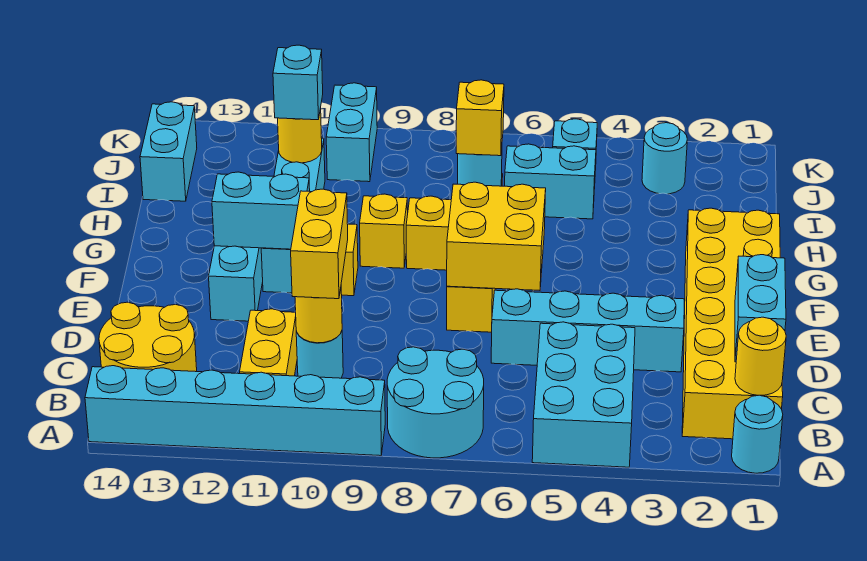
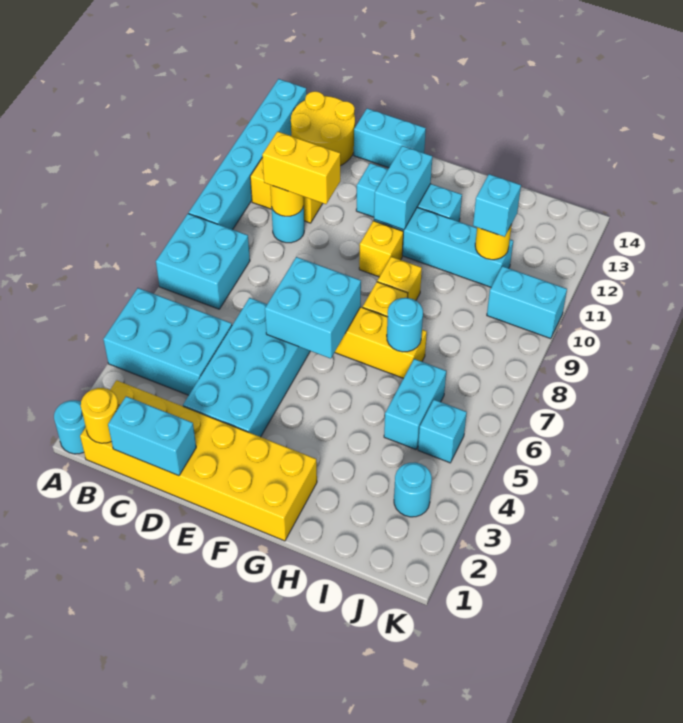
cyan 2x2 round brick [387,347,484,458] -> cyan 2x2 brick [156,214,250,309]
cyan 1x4 brick [491,289,684,372] -> cyan 2x4 brick [183,298,310,437]
yellow 2x2 brick [447,182,546,290] -> cyan 2x2 brick [265,257,361,359]
yellow 1x1 brick [456,80,504,156] -> none
cyan 1x2 brick [140,102,197,201] -> cyan 1x2 brick moved to [354,108,426,168]

